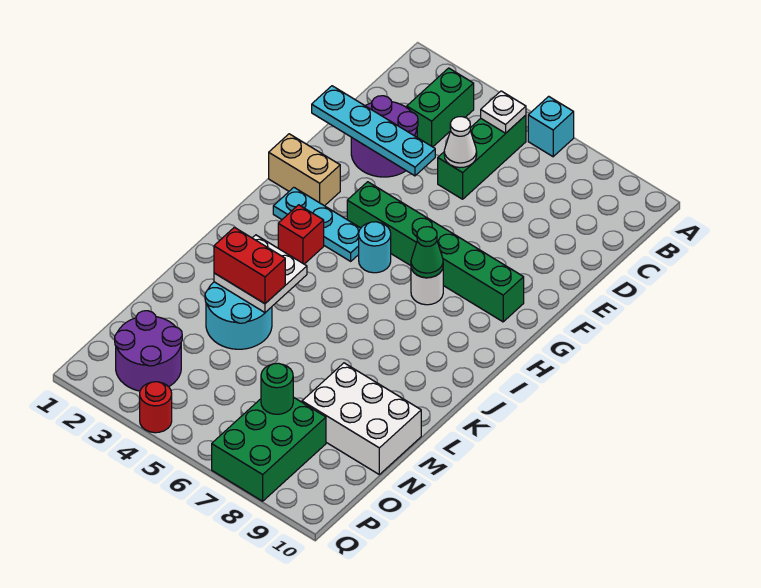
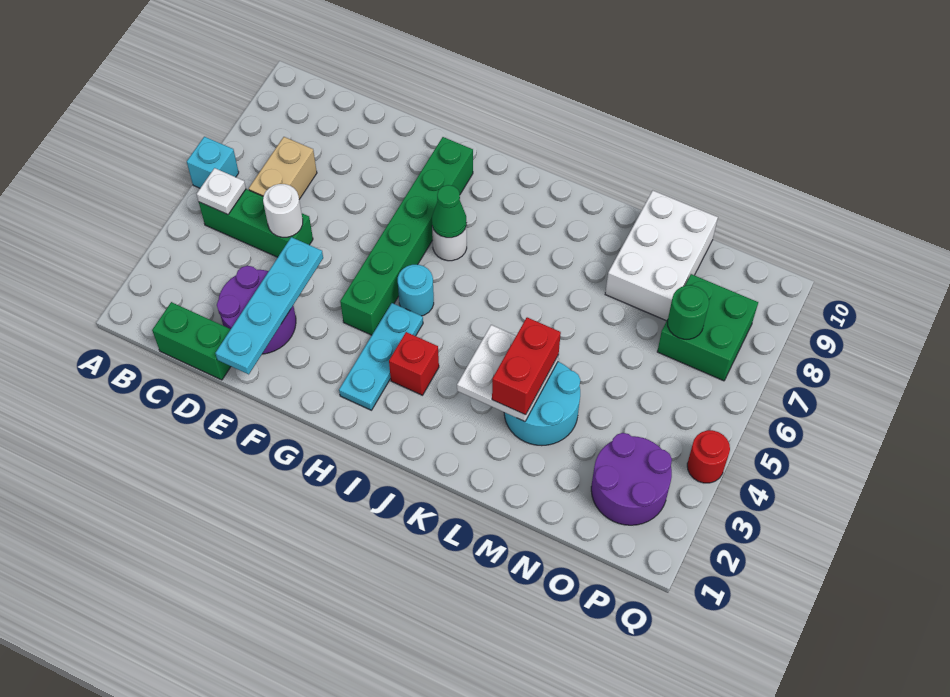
green 1x2 brick [407,68,474,147] -> green 1x2 brick moved to [152,302,231,380]
white 1x1 cone [444,117,477,168] -> white 1x1 round brick [263,184,303,237]
tan 1x2 brick [269,134,340,206] -> tan 1x2 brick moved to [249,137,317,199]
green 2x3 brick [212,397,326,501] -> green 2x2 brick [657,274,758,381]

